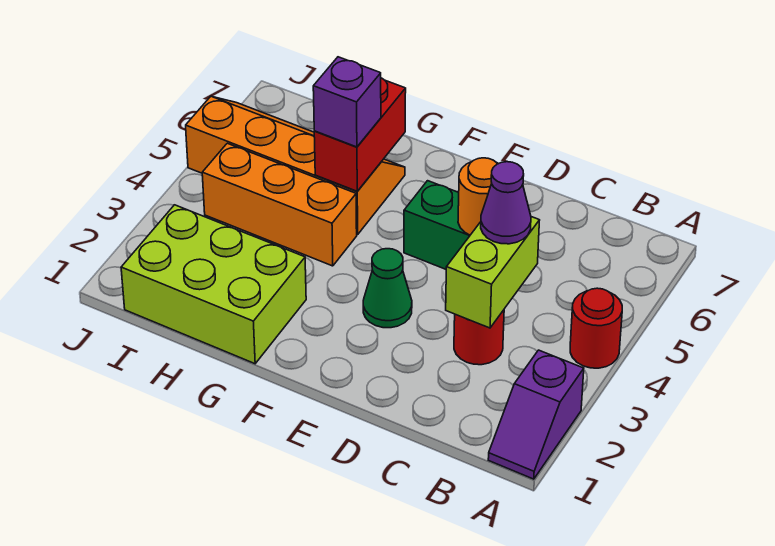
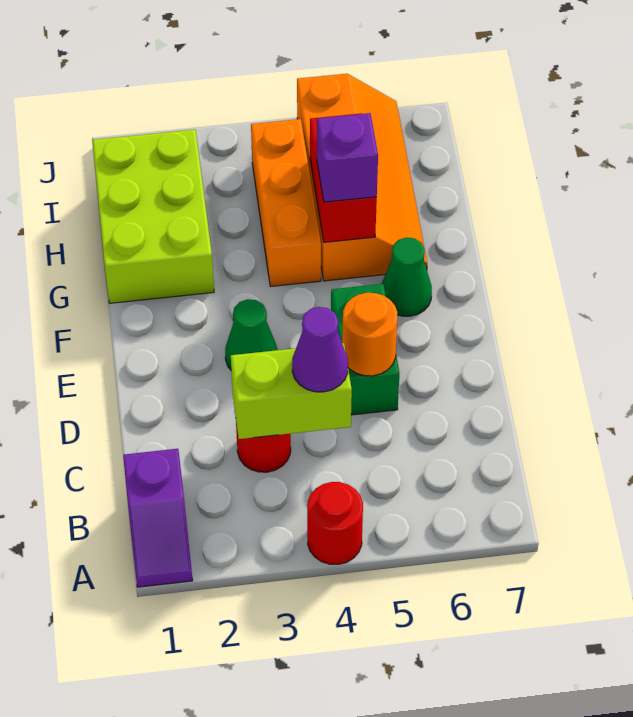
purple 1x2 slope [488,350,584,479] -> purple 1x2 slope turned to [123,449,193,587]
none -> green 1x1 cone [382,237,432,316]
red 1x2 brick [314,78,406,191] -> red 1x2 brick turned to [310,113,377,242]

